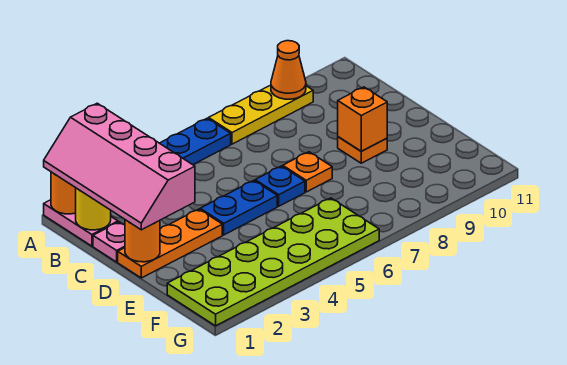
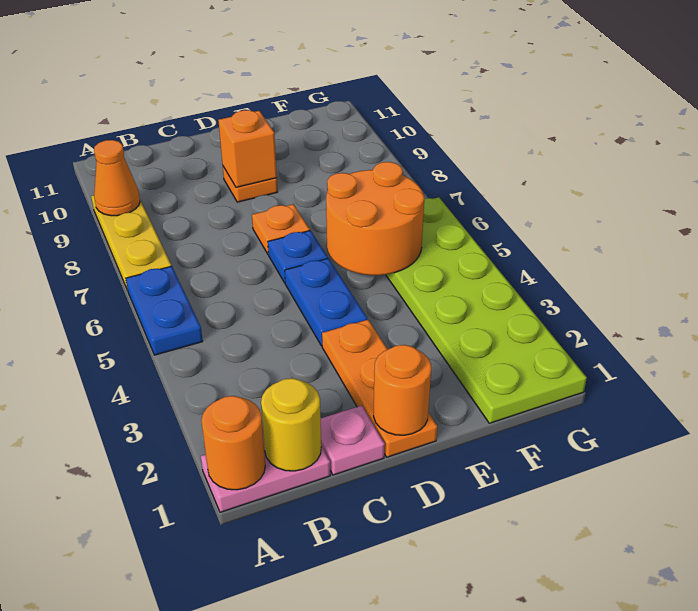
pink 2x4 slope [44,103,195,230] -> none
none -> orange 2x2 round brick [326,162,424,275]

